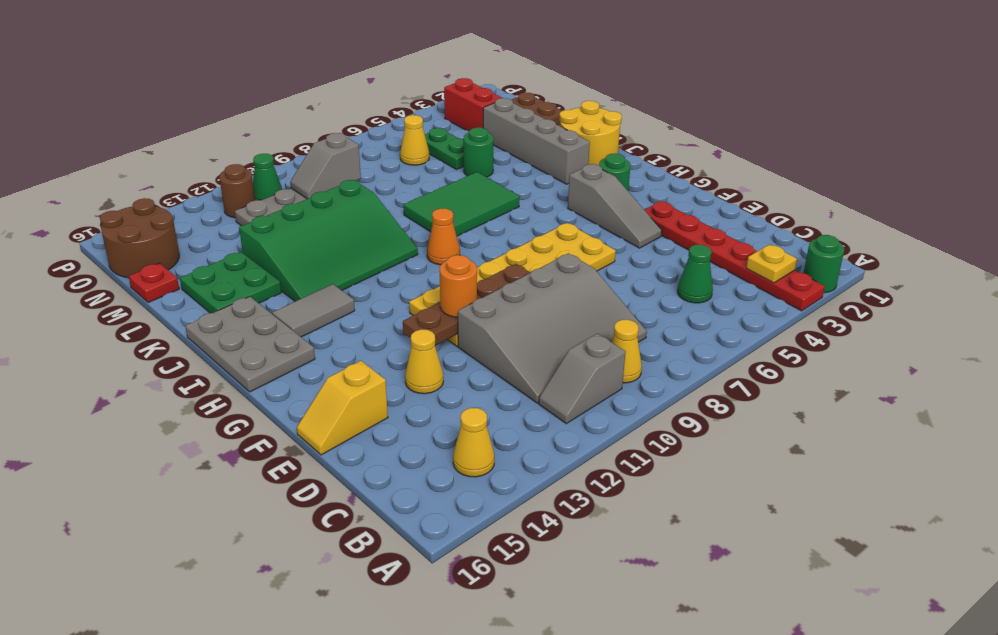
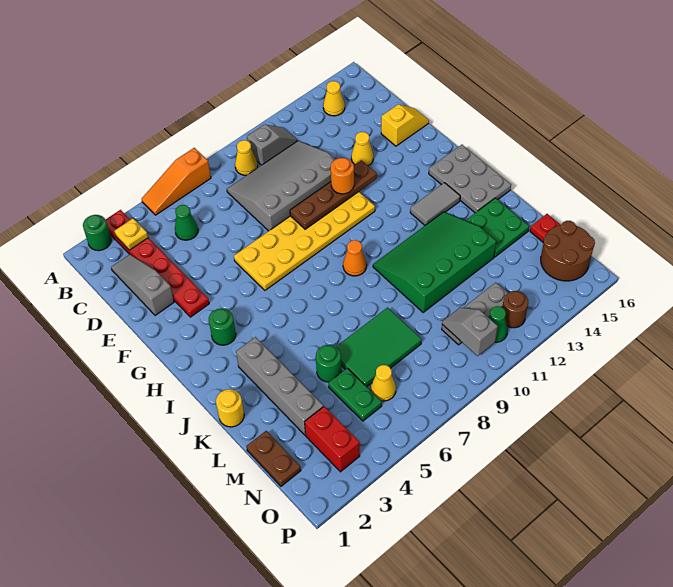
none -> orange 1x3 slope [142,148,211,215]
grey 1x3 slope [568,164,662,248] -> grey 1x3 slope moved to [111,254,174,316]
yellow 2x2 round brick [559,101,622,165] -> yellow 1x1 round brick [216,389,244,427]
green 2x3 tile [403,172,520,236] -> green 2x3 tile moved to [336,308,422,387]
grey 1x2 slope [290,133,361,199] -> grey 1x2 slope turned to [442,307,498,356]

